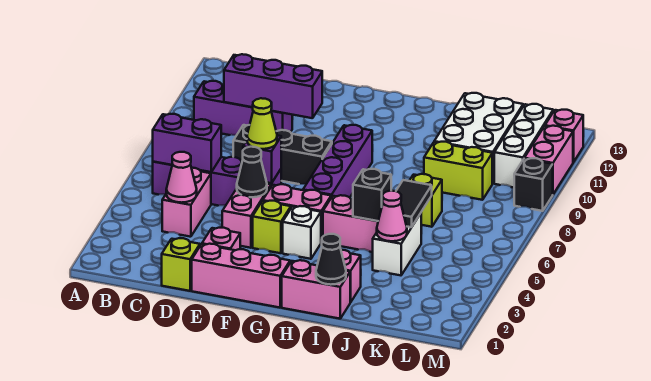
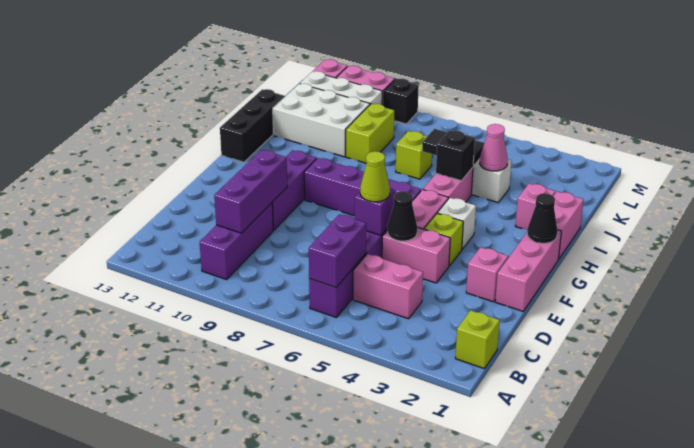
pink 1x1 cone [166,152,197,203] -> none
lime 1x1 brick [162,238,200,291] -> lime 1x1 brick moved to [455,310,500,369]
black 1x3 brick [233,125,332,184] -> black 1x3 brick moved to [220,89,285,162]
none -> purple 1x3 brick [272,150,316,230]
black 1x1 cone [316,234,346,285] -> black 1x1 cone moved to [527,193,558,243]

